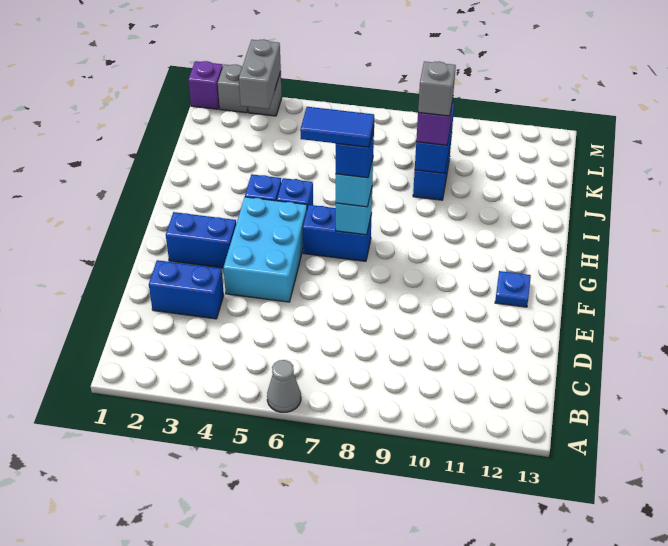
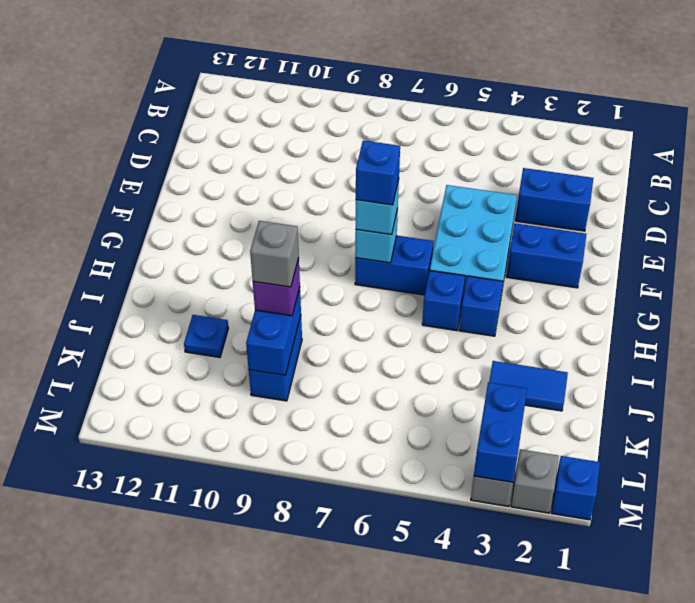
grey 1x1 cone [267,360,301,412] -> none
blue 1x1 plate [495,271,531,307] -> blue 1x1 plate moved to [184,315,229,357]
blue 1x2 tile [300,107,374,147] -> blue 1x2 tile moved to [489,361,568,411]
grey 1x2 brick [239,40,281,109] -> blue 1x2 brick [474,382,527,482]
purple 1x1 brick [188,61,223,109] -> blue 1x1 brick [552,456,600,520]

